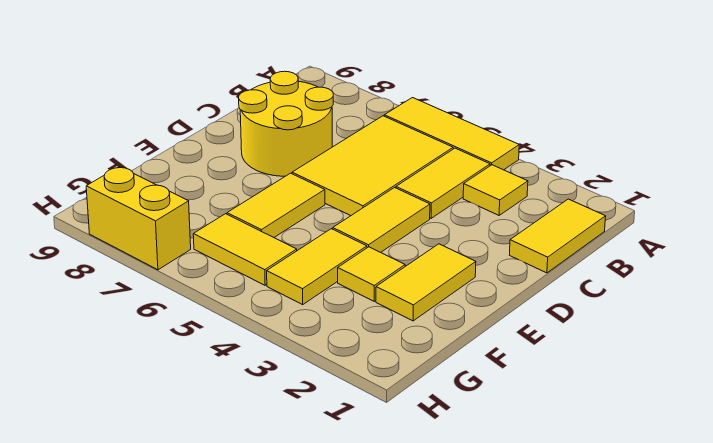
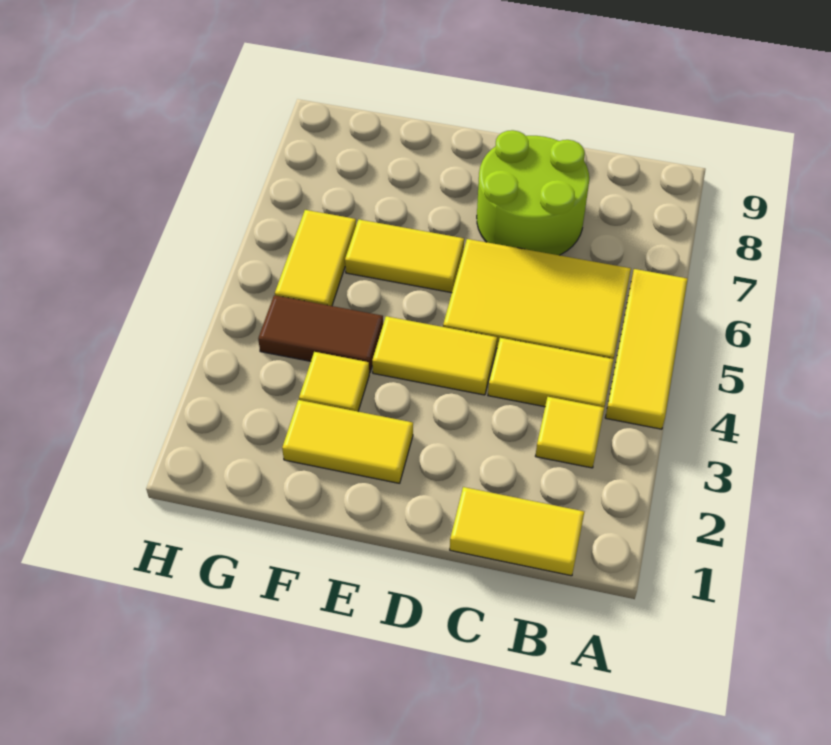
yellow 2x2 round brick [239,71,333,176] -> lime 2x2 round brick [477,130,589,255]
yellow 1x2 tile [267,229,367,305] -> brown 1x2 tile [258,295,383,373]
yellow 1x2 brick [86,167,191,270] -> none

